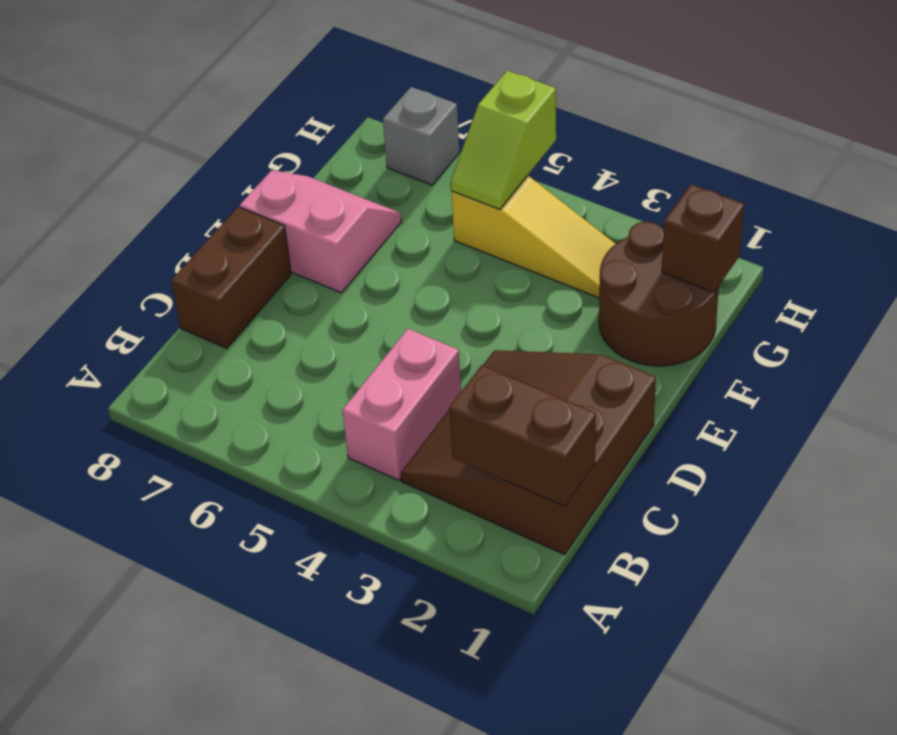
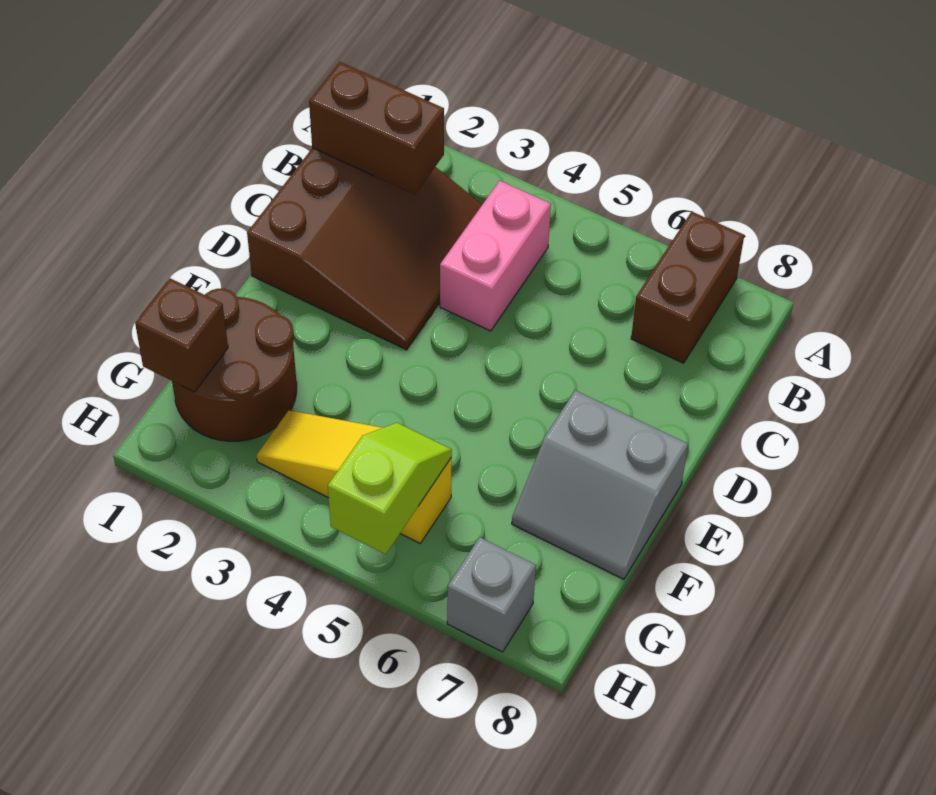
brown 1x2 brick [171,207,291,348] -> brown 1x2 brick moved to [631,212,744,363]
pink 2x2 slope [240,170,401,293] -> grey 2x2 slope [512,391,688,579]

